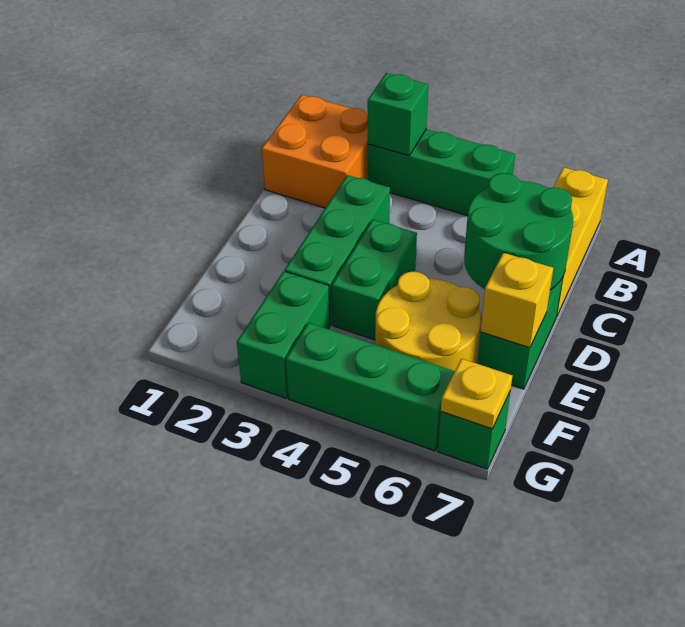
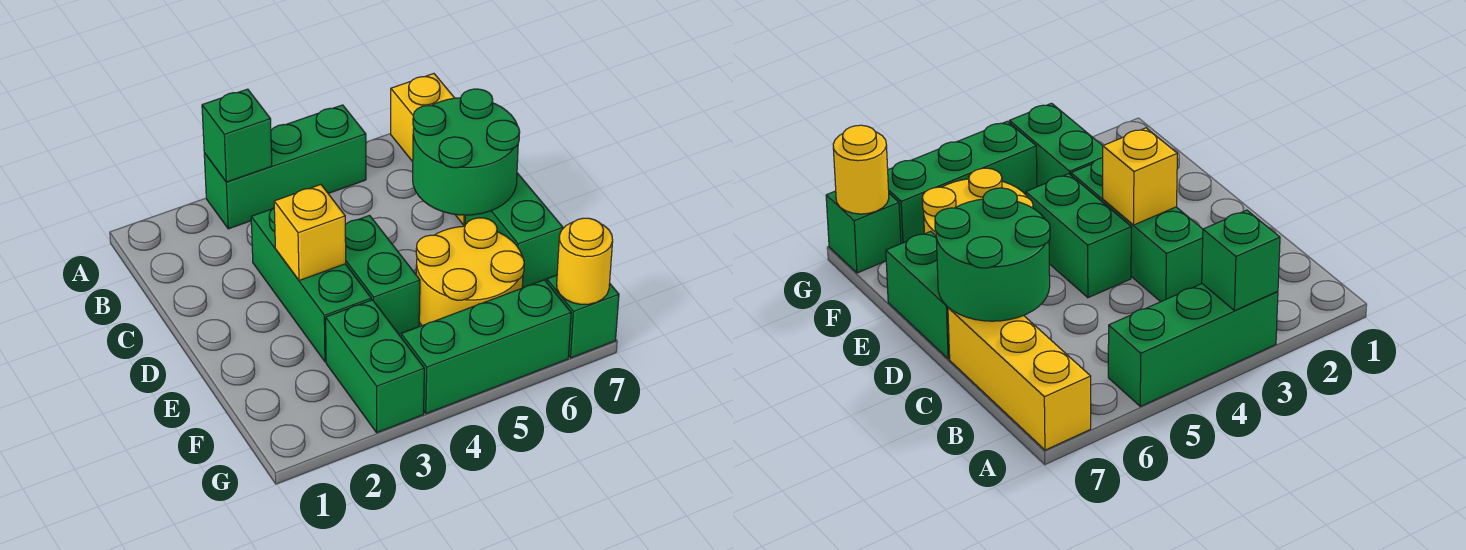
orange 2x2 brick [262,95,368,208] -> none
yellow 1x1 brick [481,253,553,348] -> yellow 1x1 brick moved to [274,185,346,281]
yellow 1x1 plate [441,359,513,429] -> yellow 1x1 round brick [557,218,613,304]

